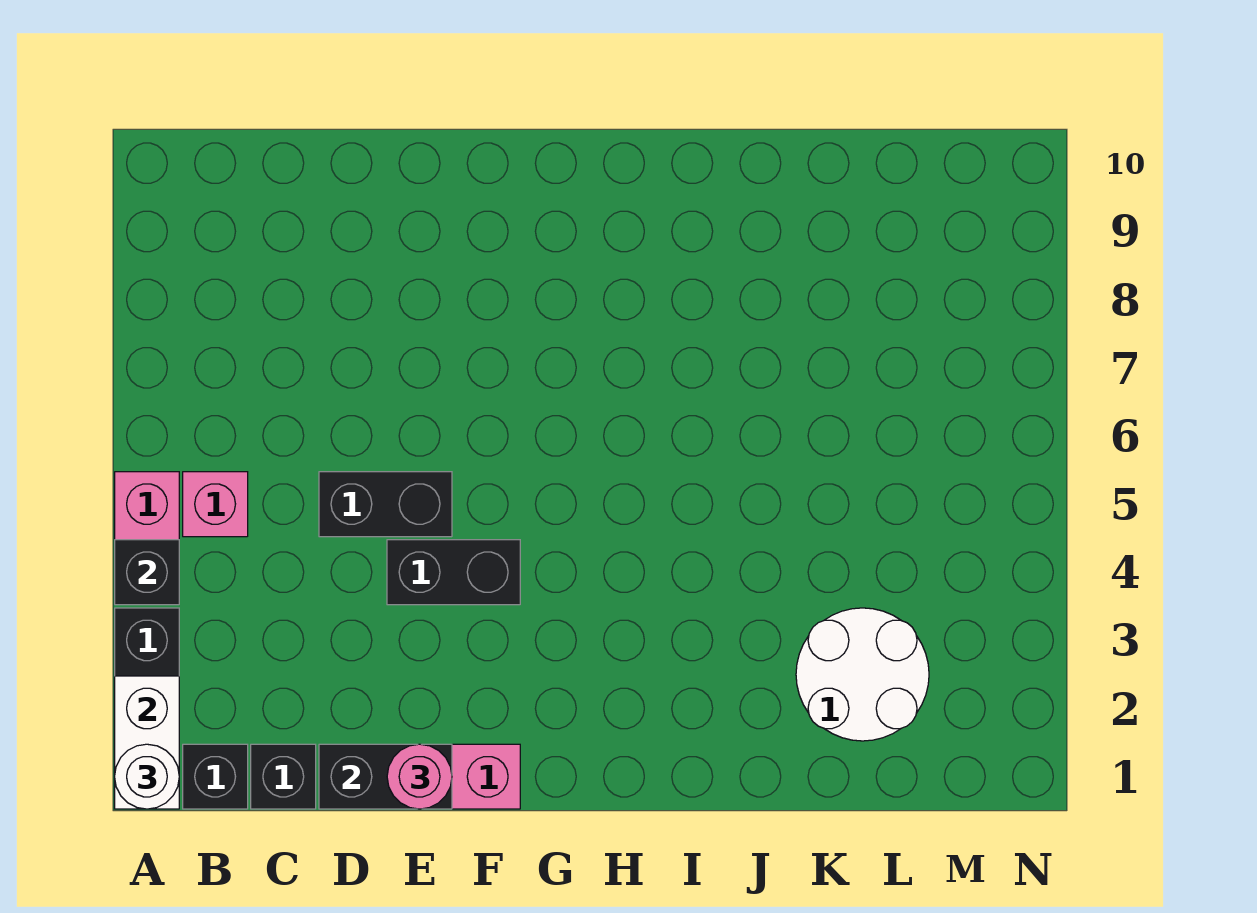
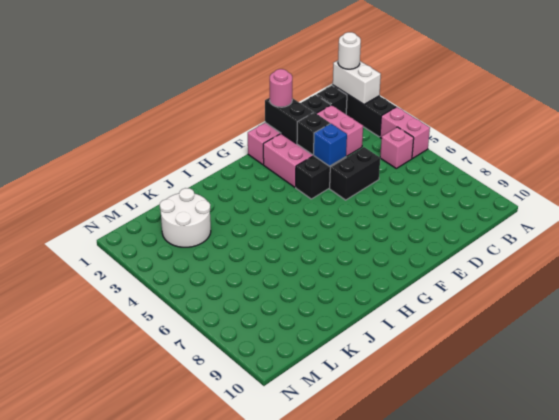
black 1x1 brick [115,540,179,605] -> black 1x1 brick moved to [297,113,330,155]
none -> pink 2x4 brick [263,105,363,187]
black 1x2 brick [319,744,452,809] -> black 1x2 brick turned to [265,98,313,143]
none -> blue 1x1 brick [314,124,347,166]

